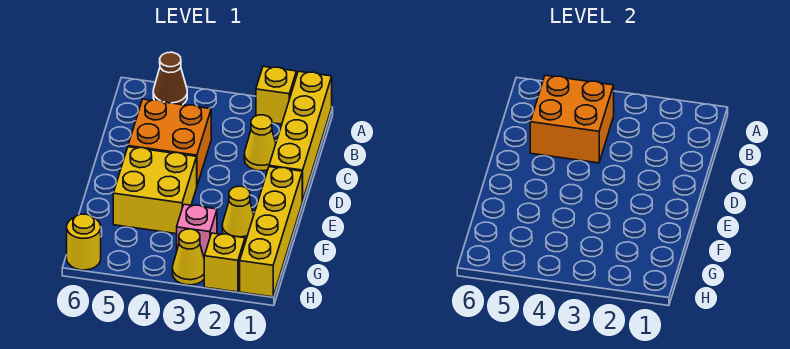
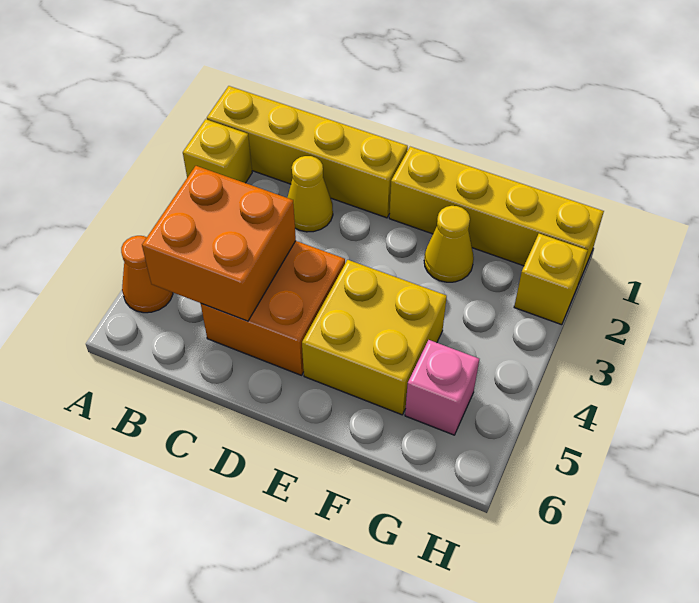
brown 1x1 cone [153,52,187,105] -> orange 1x1 cone [121,236,173,313]
pink 1x1 brick [177,204,217,256] -> pink 1x1 brick moved to [405,340,479,435]
yellow 1x1 cone [172,229,204,285] -> none
yellow 1x1 round brick [67,214,101,270] -> none

